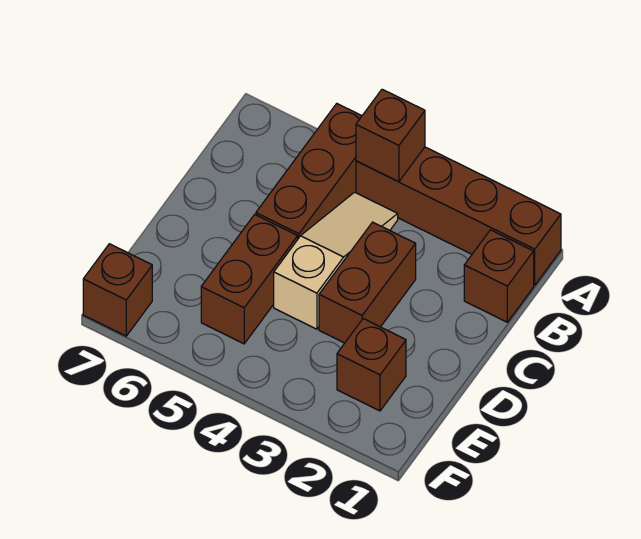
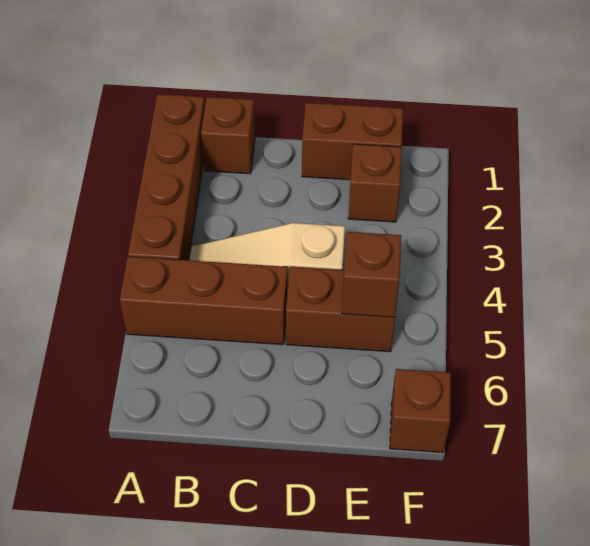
brown 1x1 brick [356,89,425,182] -> brown 1x1 brick moved to [342,232,401,317]
brown 1x2 brick [319,222,416,343] -> brown 1x2 brick moved to [302,103,403,180]

